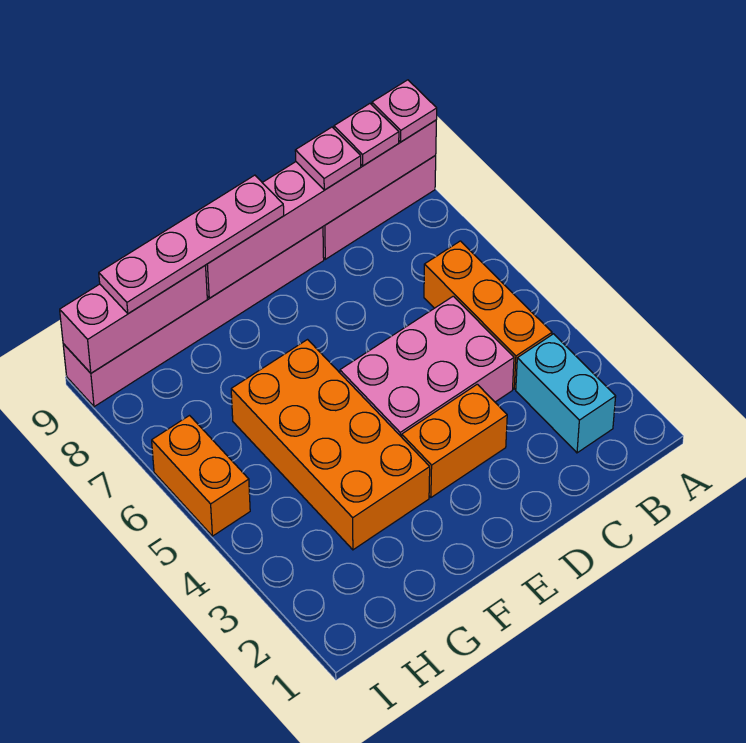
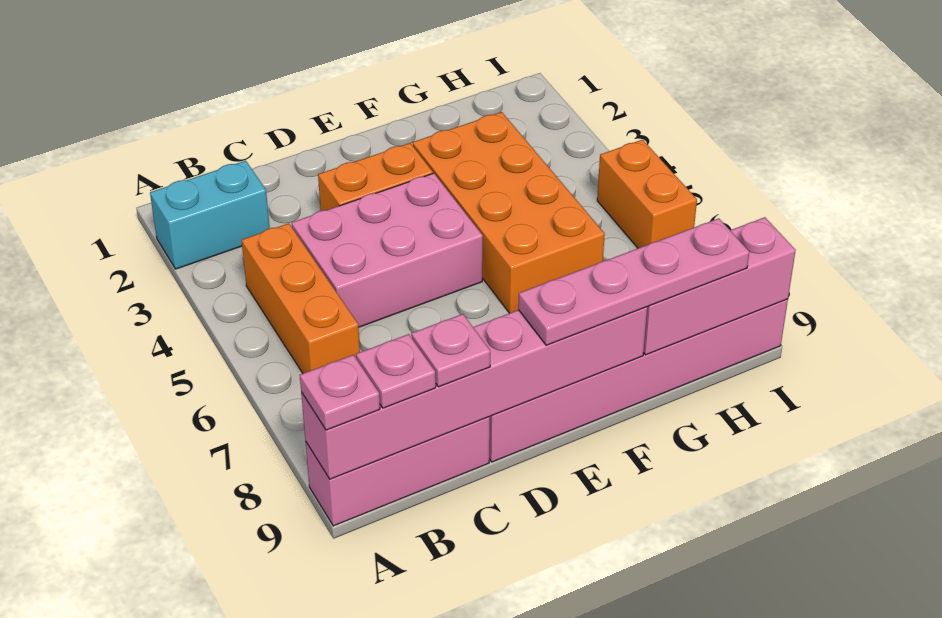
cyan 1x2 brick [516,334,616,453] -> cyan 1x2 brick turned to [150,161,270,269]

